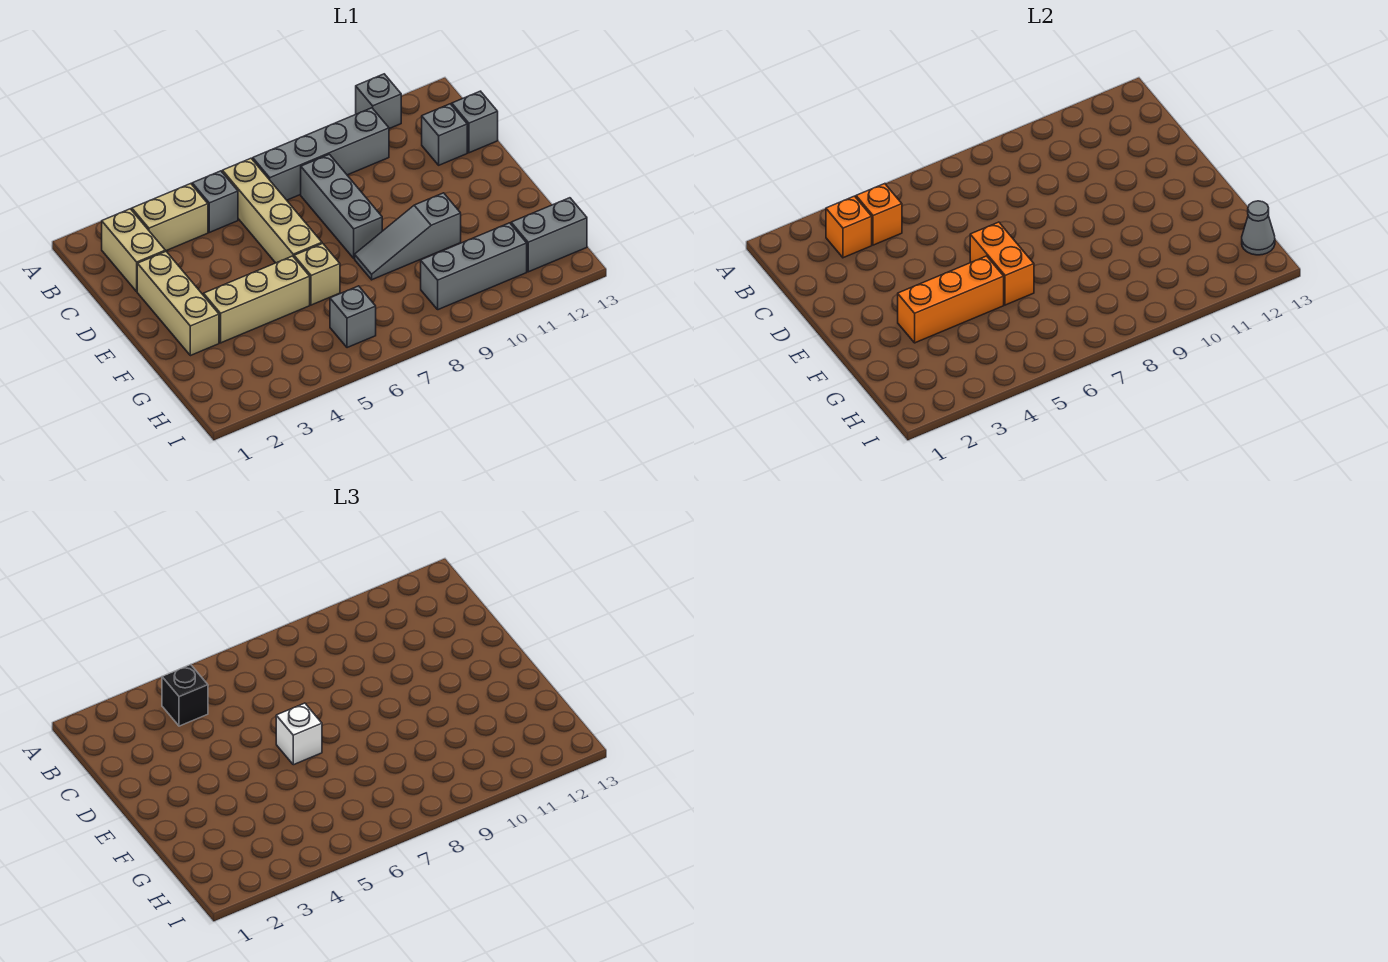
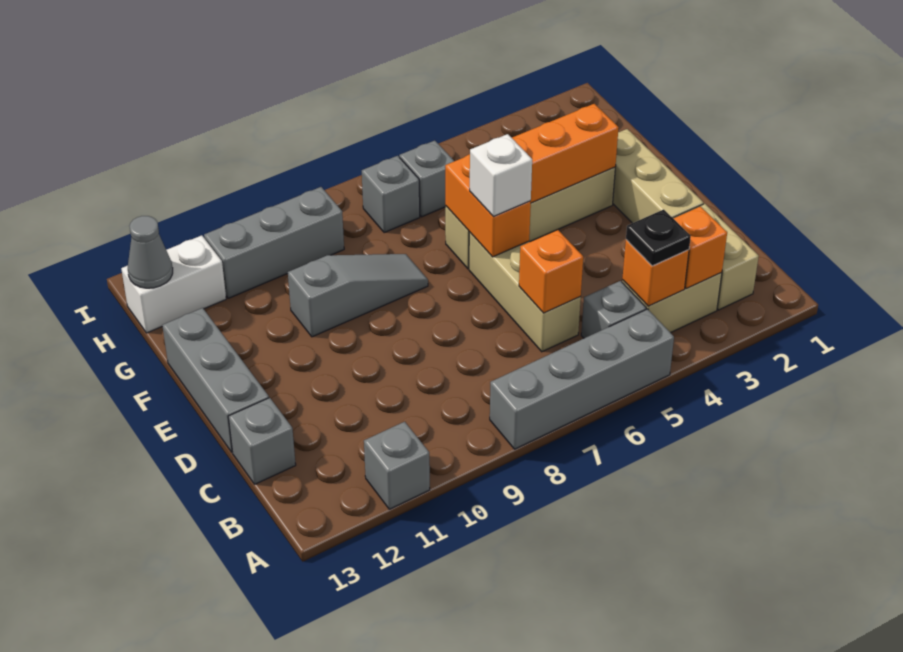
black 1x1 brick [162,665,208,726] -> black 1x1 plate [626,209,691,266]
tan 1x4 brick [222,158,322,263] -> tan 1x3 brick [469,232,581,352]
grey 1x4 brick [253,108,389,200] -> grey 1x4 brick moved to [490,309,674,449]
none -> orange 1x1 brick [519,230,583,313]
grey 1x3 brick [301,154,382,258] -> grey 1x3 brick moved to [162,308,269,452]
grey 1x1 brick [422,104,467,165] -> grey 1x1 brick moved to [362,156,420,233]
grey 1x2 brick [511,198,587,272] -> white 1x2 brick [121,235,226,333]

